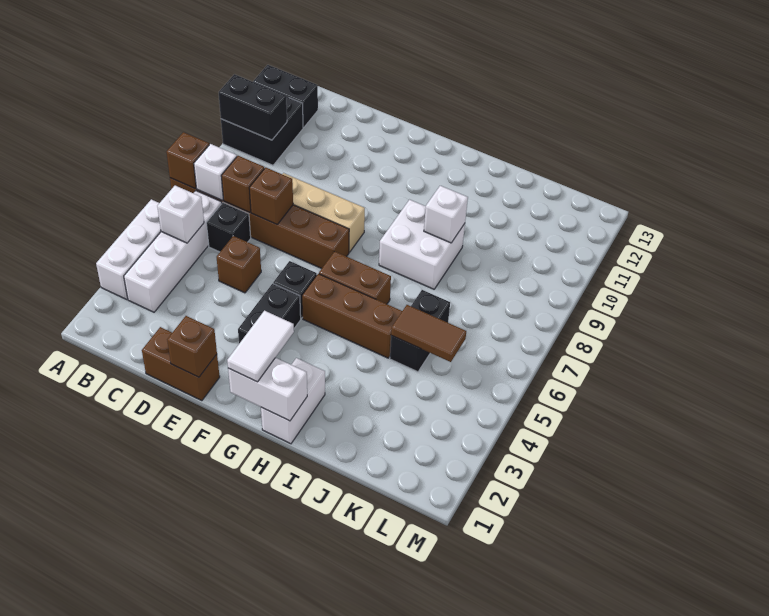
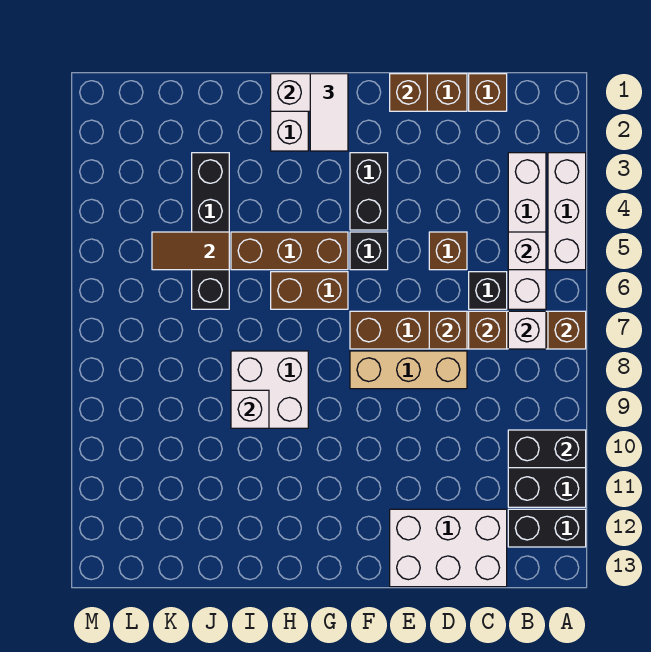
none -> brown 1x1 brick [469,74,507,111]
none -> white 2x3 brick [390,509,507,587]
black 1x2 brick [390,290,450,372] -> black 1x4 brick [192,153,229,309]

